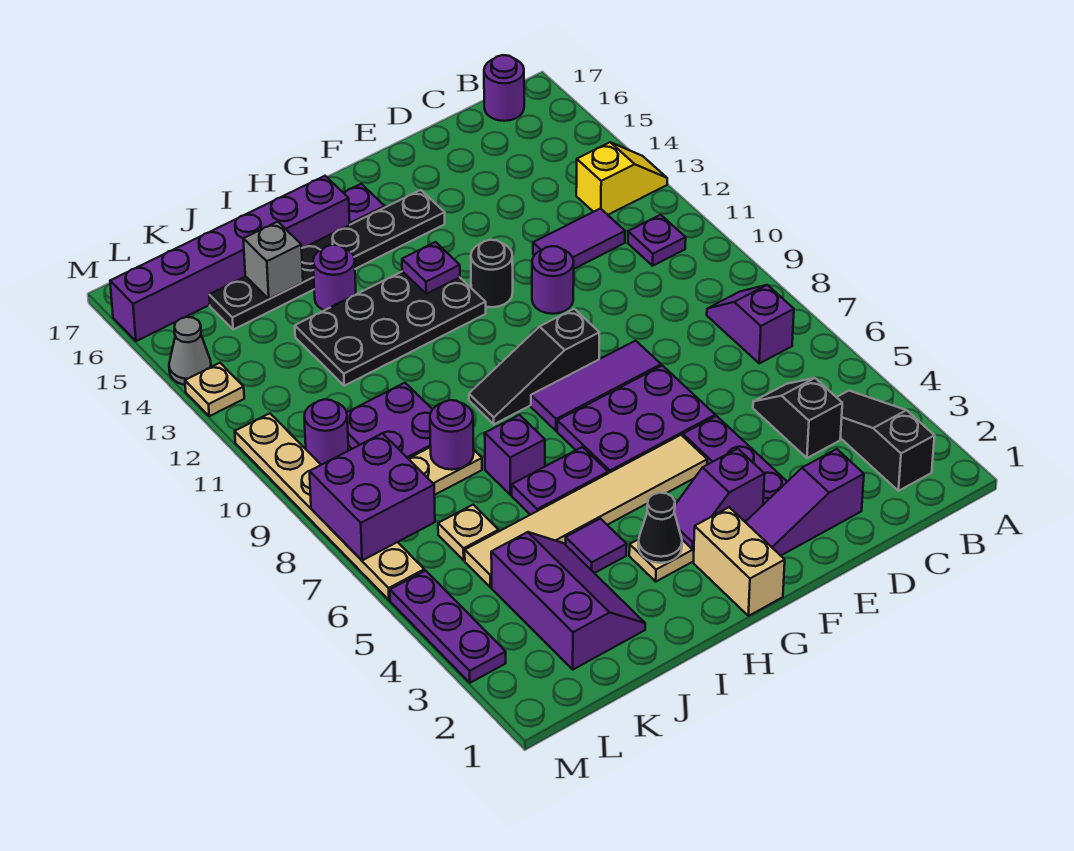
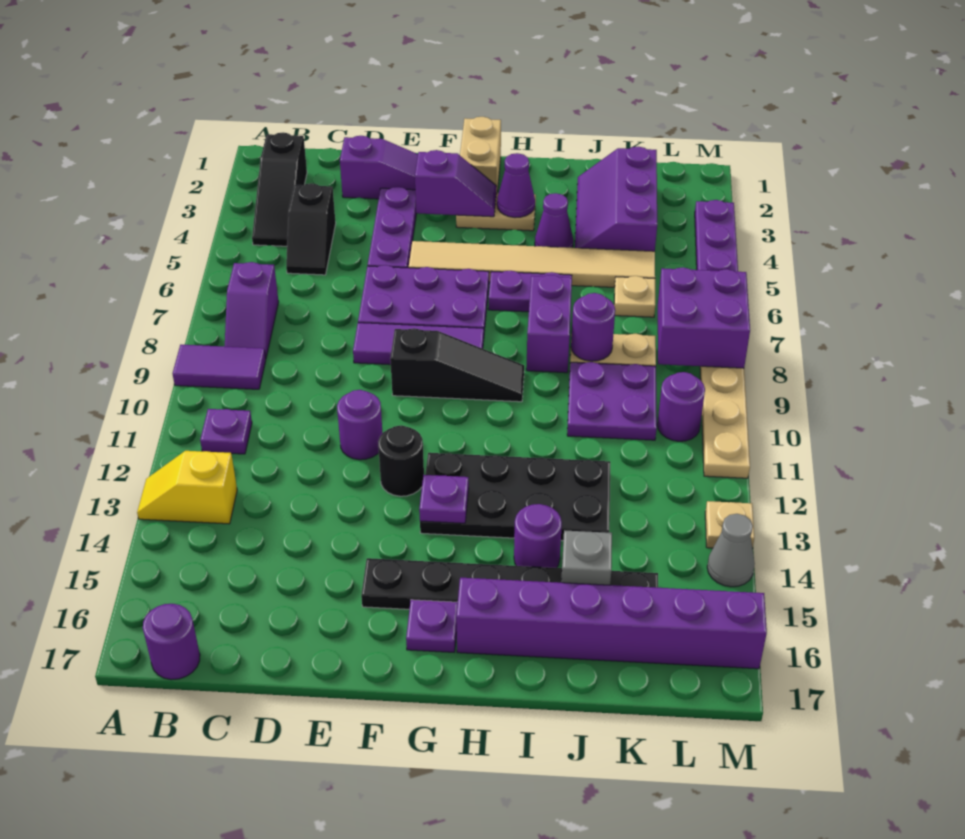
purple 1x2 tile [533,209,625,269] -> purple 1x2 tile moved to [173,345,266,389]
black 1x1 cone [638,493,682,563] -> purple 1x1 cone [497,153,535,218]
purple 1x1 tile [566,519,627,573] -> purple 1x1 cone [535,193,573,248]
purple 1x1 brick [485,415,545,495] -> purple 1x2 brick [526,275,572,373]

